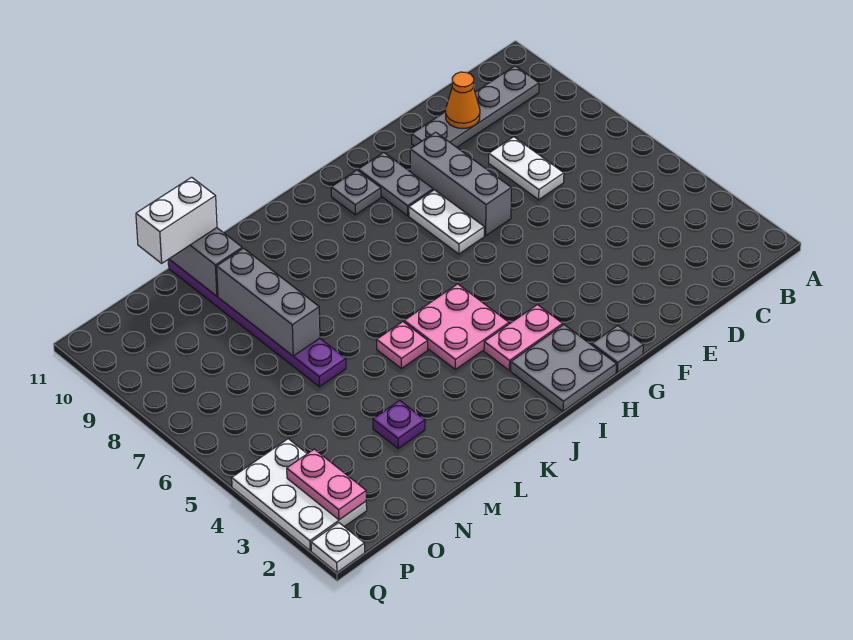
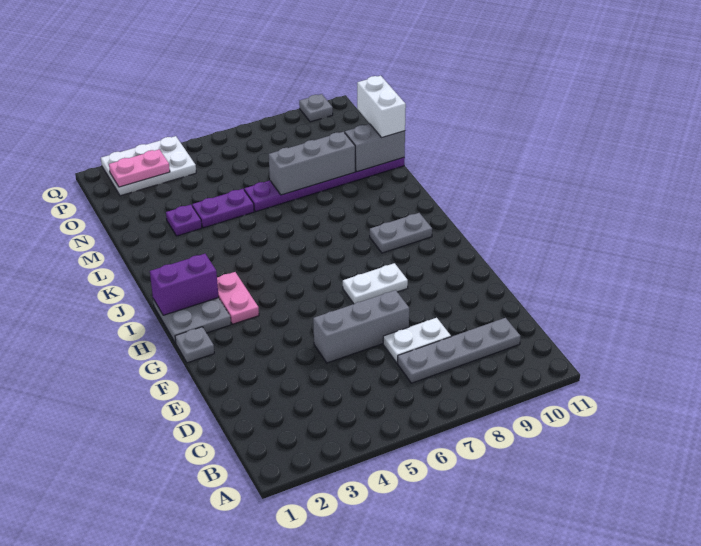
grey 1x4 plate [412,66,539,147] -> grey 1x4 plate turned to [398,318,520,383]
orange 1x1 cone [446,72,480,128] -> none
grey 1x3 brick [410,132,512,236] -> grey 1x3 brick moved to [313,290,409,363]
grey 1x2 plate [358,152,433,216] -> grey 1x2 plate moved to [370,213,432,253]
grey 1x1 plate [331,170,381,215] -> grey 1x1 plate moved to [299,94,333,122]
none -> purple 1x2 brick [150,254,219,315]
pink 2x2 plate [404,284,509,369] -> none
pink 1x1 plate [377,322,428,368] -> none
none -> purple 1x2 plate [192,189,254,228]
white 1x1 plate [311,523,365,572] -> none

